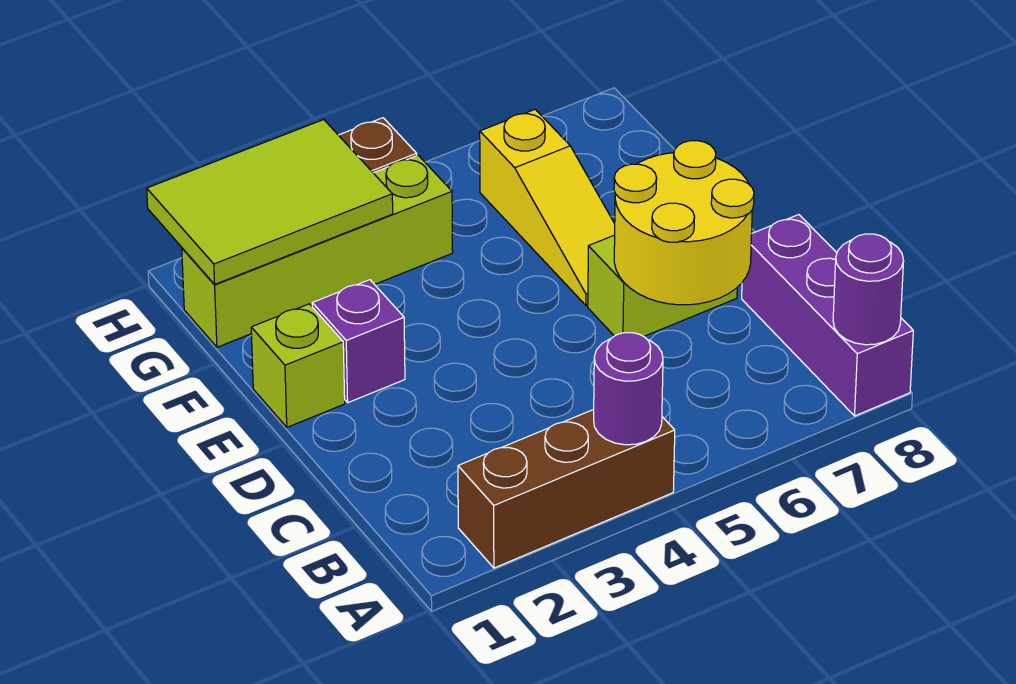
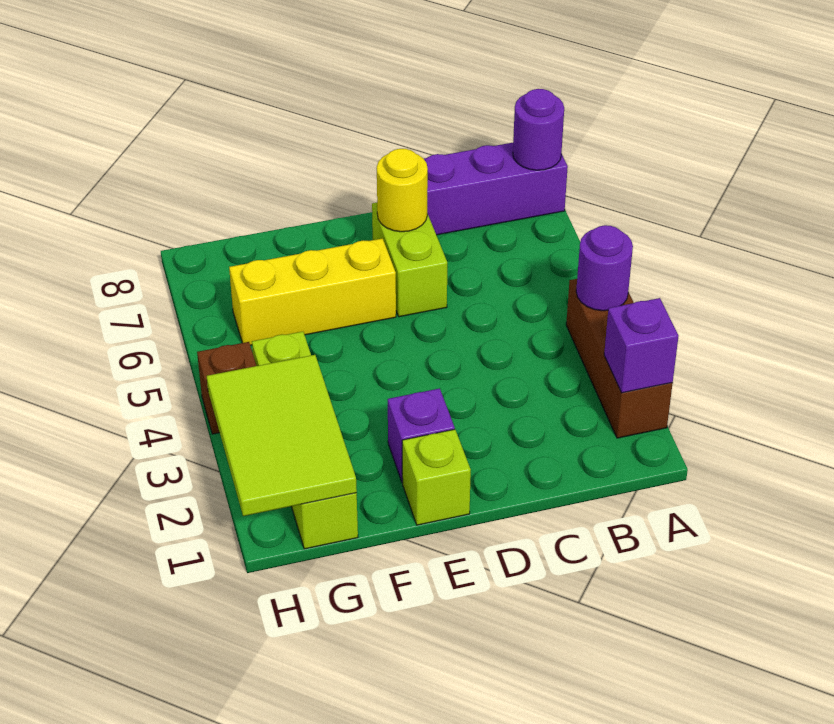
none -> purple 1x1 brick [604,298,678,393]
yellow 2x2 round brick [614,141,754,305] -> yellow 1x1 round brick [377,149,428,232]
yellow 1x3 slope [480,109,615,306] -> yellow 1x3 brick [229,238,396,345]

